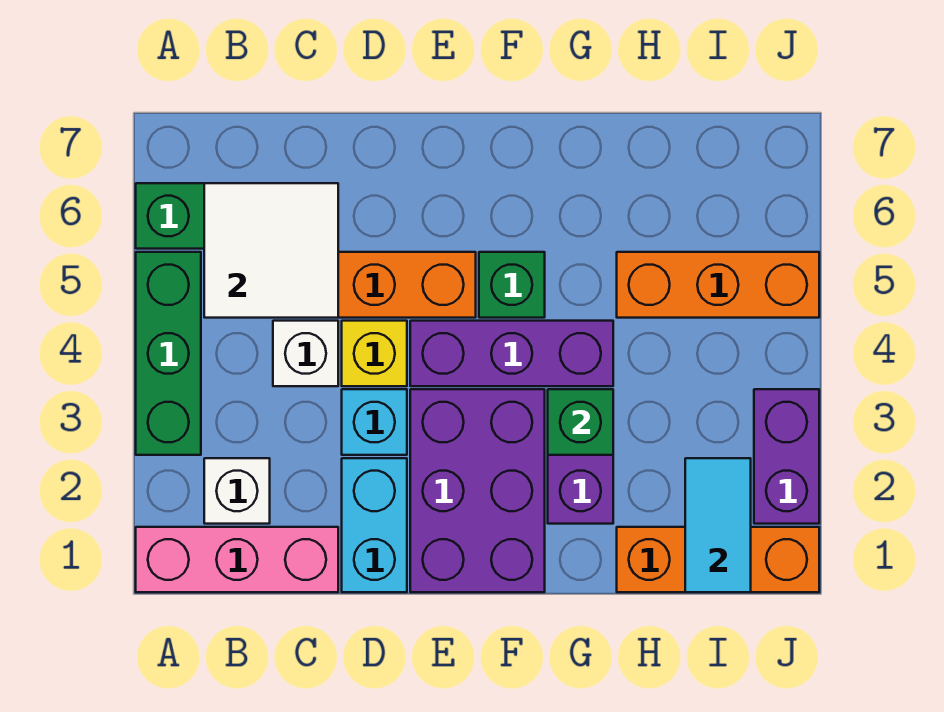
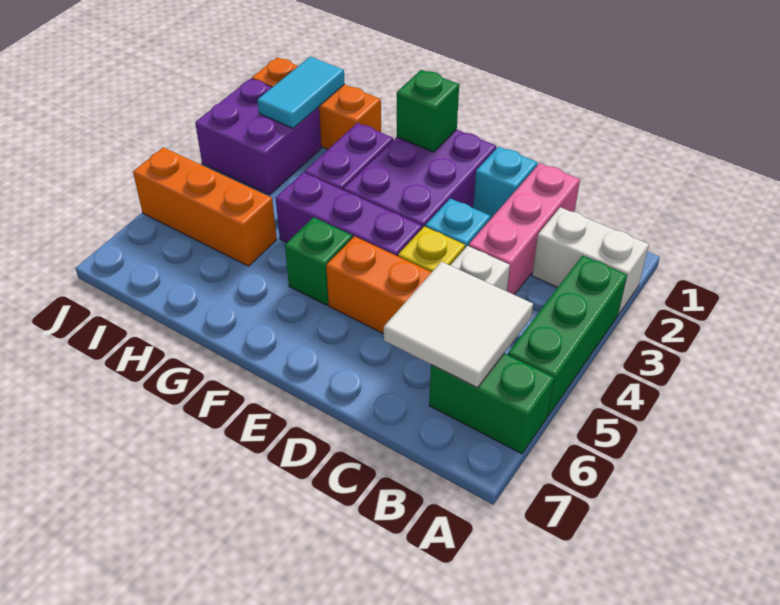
pink 1x3 brick [136,527,338,592] -> pink 1x3 brick turned to [469,163,580,295]
white 1x1 brick [204,458,270,524] -> white 1x2 brick [532,207,649,315]
cyan 1x2 brick [342,458,407,592] -> cyan 1x1 brick [473,147,538,219]
green 1x1 brick [548,389,613,455] -> green 1x1 brick moved to [397,70,459,152]
purple 1x2 brick [754,389,819,524] -> purple 2x2 brick [195,78,321,195]

